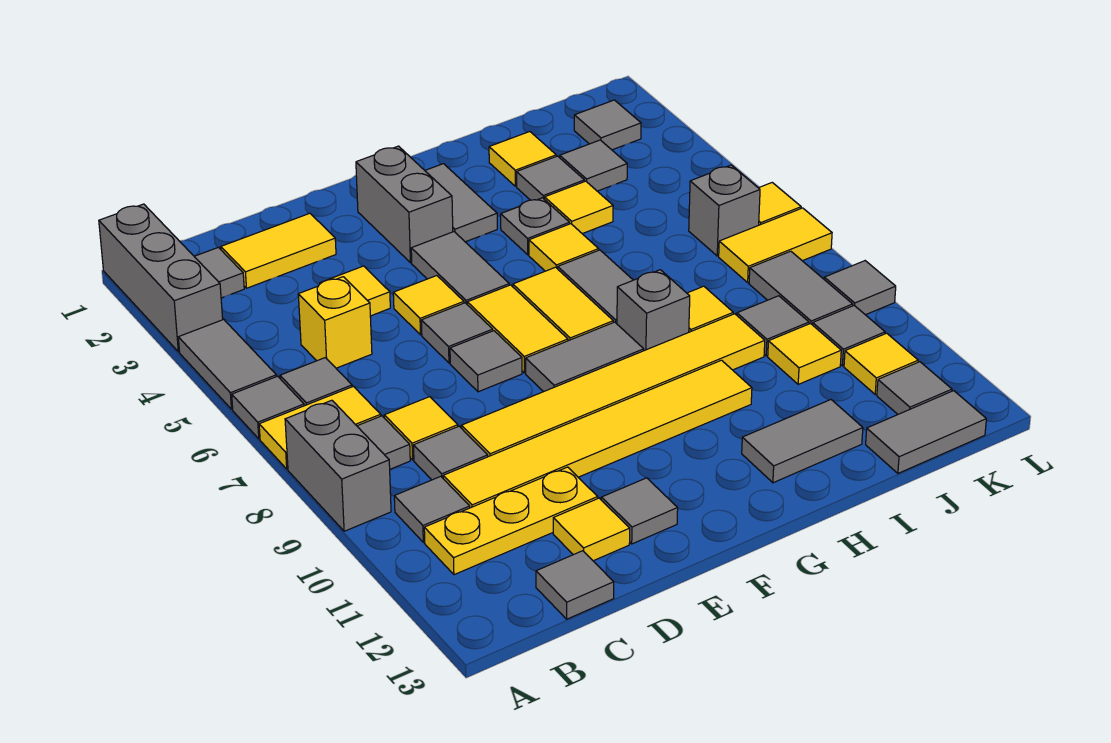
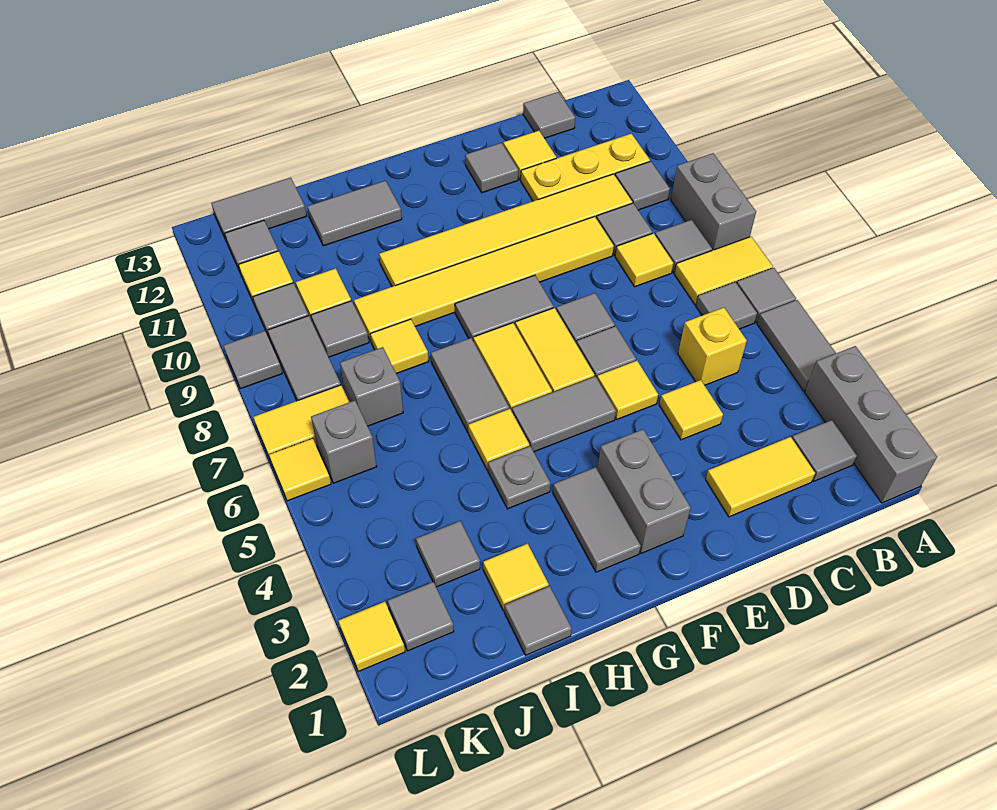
grey 1x2 tile [411,232,509,304] -> grey 1x2 tile turned to [512,376,616,452]
grey 1x1 brick [617,270,690,351] -> grey 1x1 brick moved to [340,347,403,426]
grey 1x1 tile [517,156,584,200] -> grey 1x1 tile moved to [505,586,572,655]
yellow 1x1 tile [545,181,613,234] -> yellow 1x1 tile moved to [339,602,405,672]

